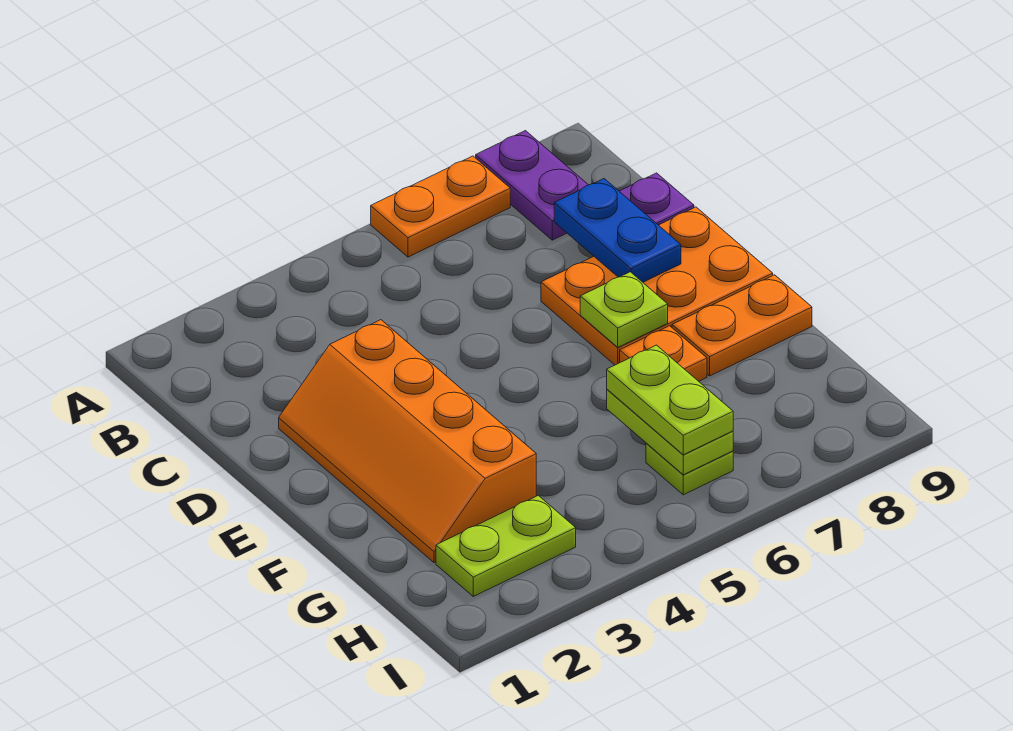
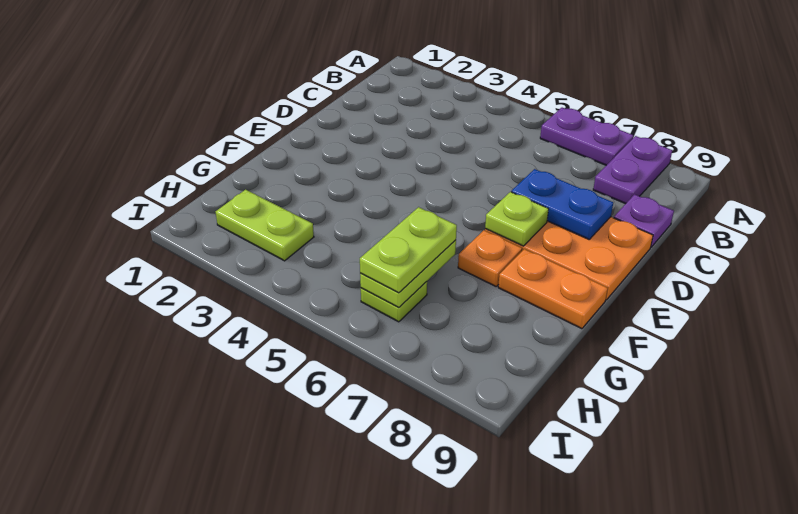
orange 1x2 plate [371,156,510,257] -> purple 1x2 plate [540,108,634,165]
blue 1x2 plate [554,179,681,282] -> blue 1x2 plate turned to [512,169,613,239]
orange 2x4 slope [279,320,536,563] -> none

